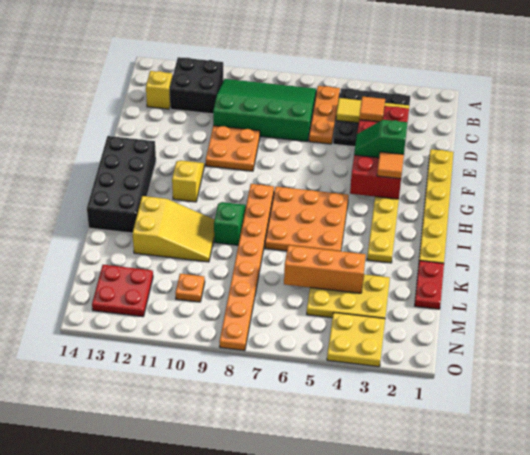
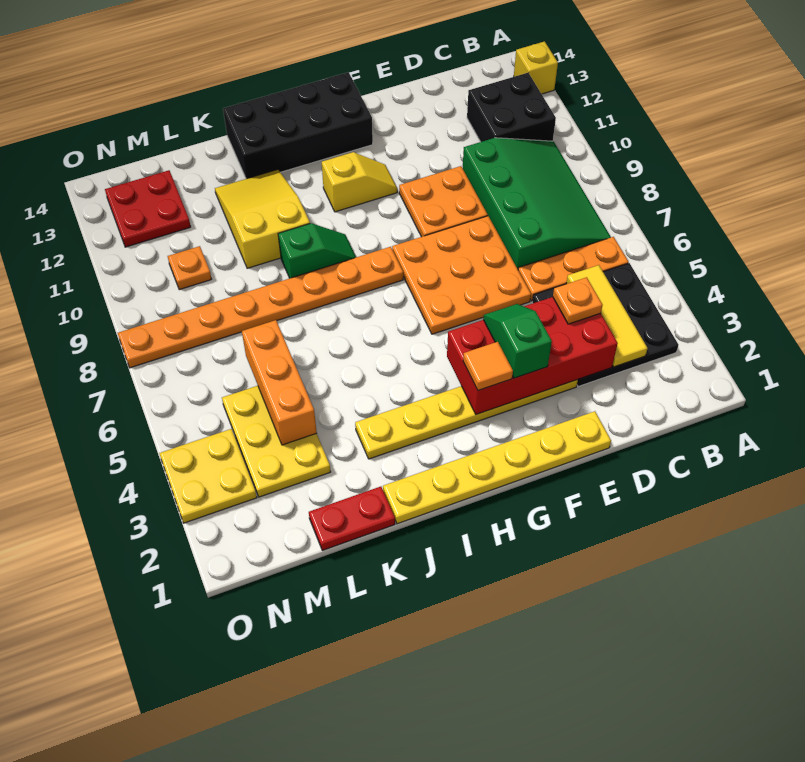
yellow 1x1 brick [146,71,173,109] -> yellow 1x1 brick moved to [514,41,558,94]
orange 1x1 tile [359,96,385,122] -> orange 1x1 plate [553,277,603,324]
orange 3x3 plate [265,187,349,251] -> orange 3x3 plate moved to [392,216,531,334]
yellow 2x3 slope [132,196,214,262] -> yellow 2x3 slope turned to [215,169,310,268]

